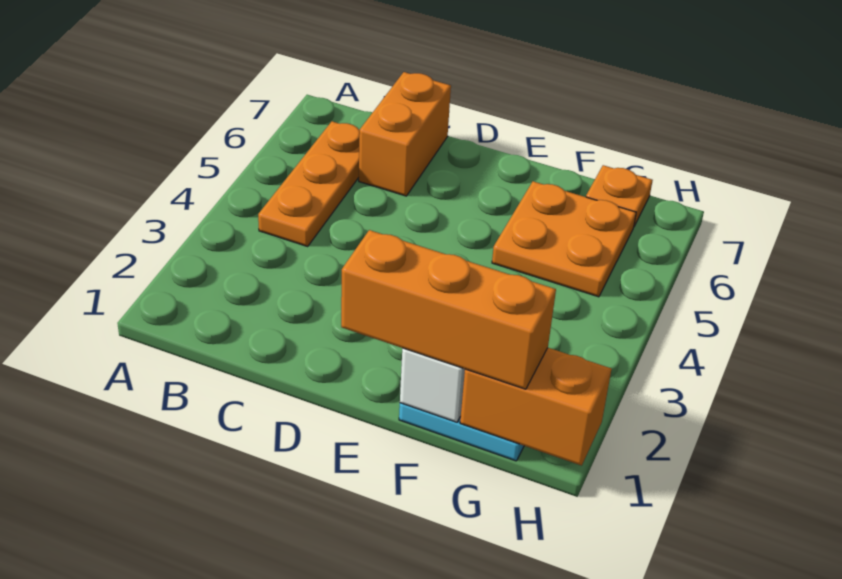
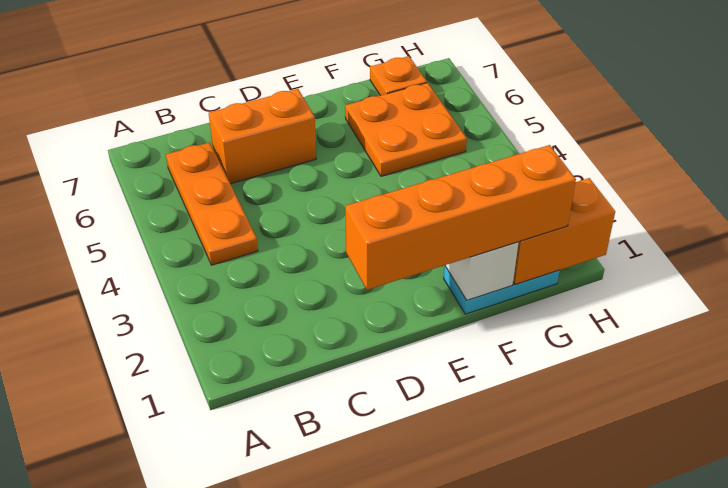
orange 1x2 brick [359,72,451,196] -> orange 1x2 brick turned to [209,89,316,184]
orange 1x3 brick [341,230,556,389] -> orange 1x4 brick [345,145,576,290]

